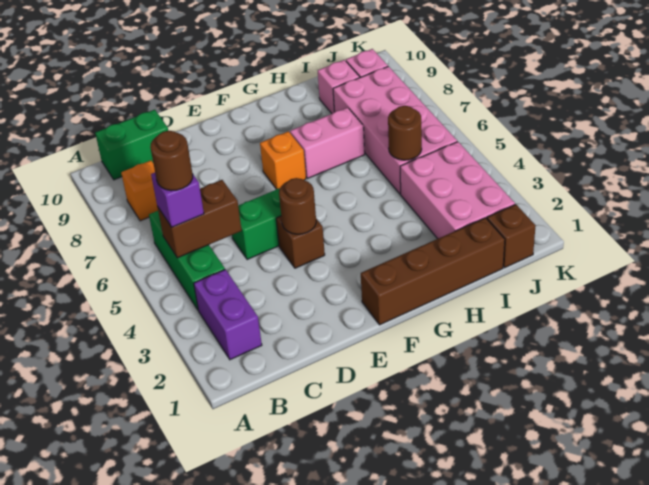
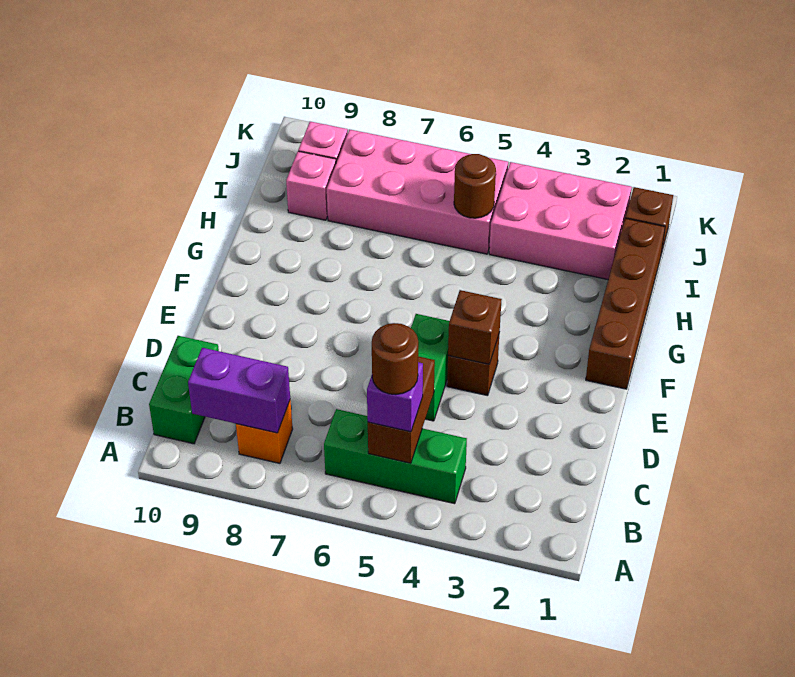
purple 1x2 brick [194,269,262,360] -> purple 1x2 brick moved to [188,348,290,433]
brown 1x1 round brick [279,178,316,234] -> brown 1x1 brick [448,290,502,364]
orange 1x1 brick [260,131,306,189] -> none
pink 1x2 brick [290,108,365,178] -> none

